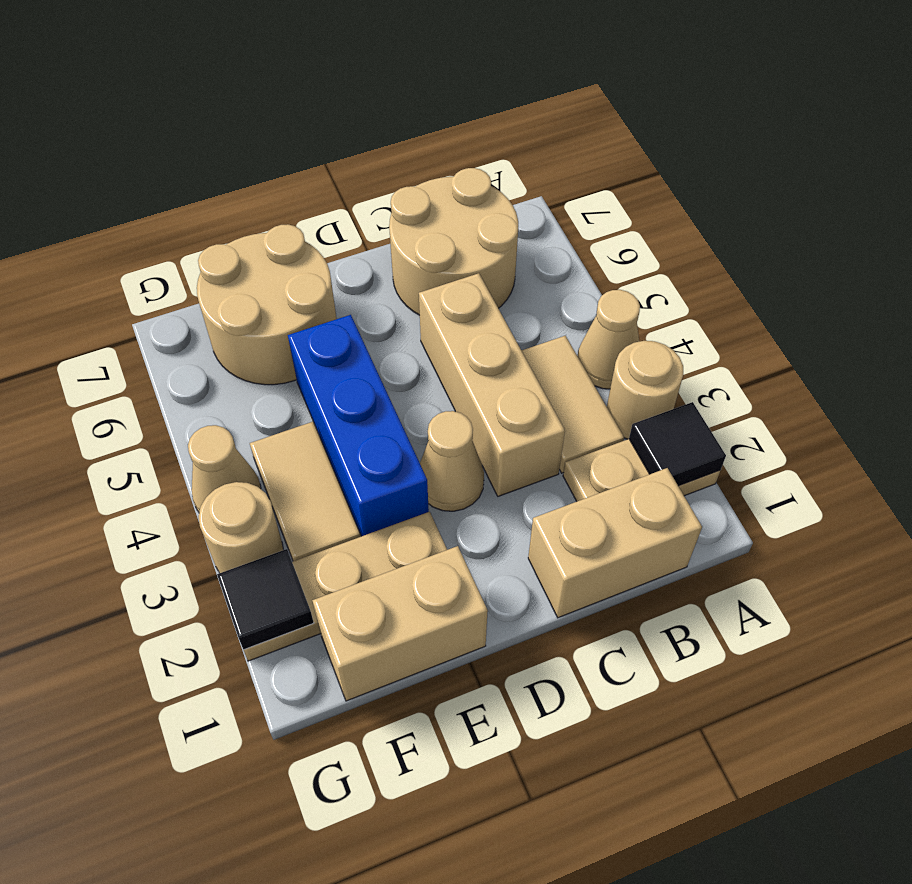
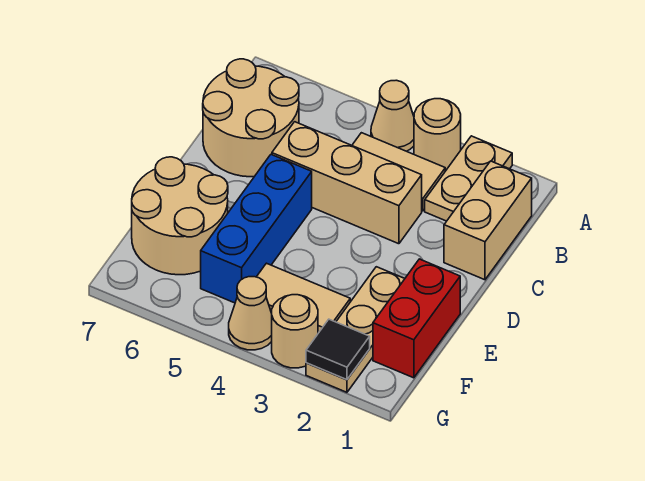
black 1x1 tile [629,402,726,486] -> none
tan 1x1 cone [420,411,484,511] -> none
tan 1x2 brick [312,546,488,701] -> red 1x2 brick [373,259,460,378]
blue 1x3 brick [288,315,429,536] -> blue 1x3 brick turned to [201,155,312,303]

